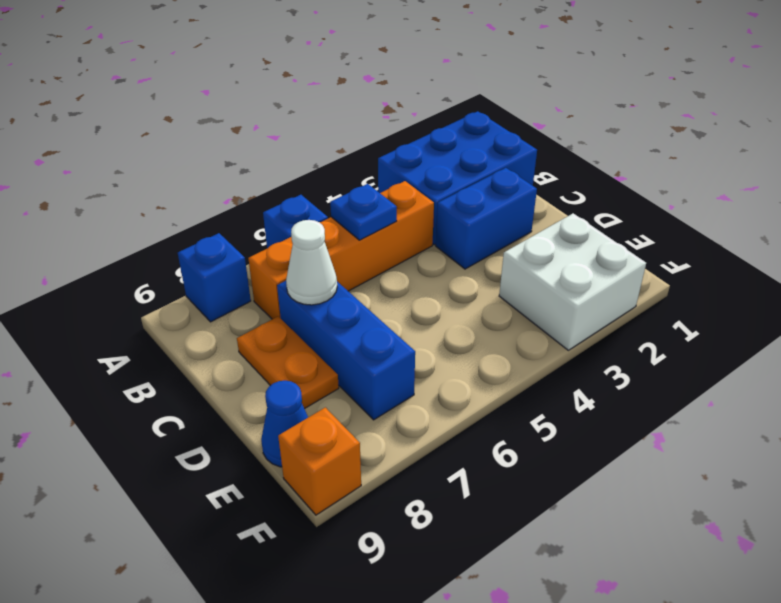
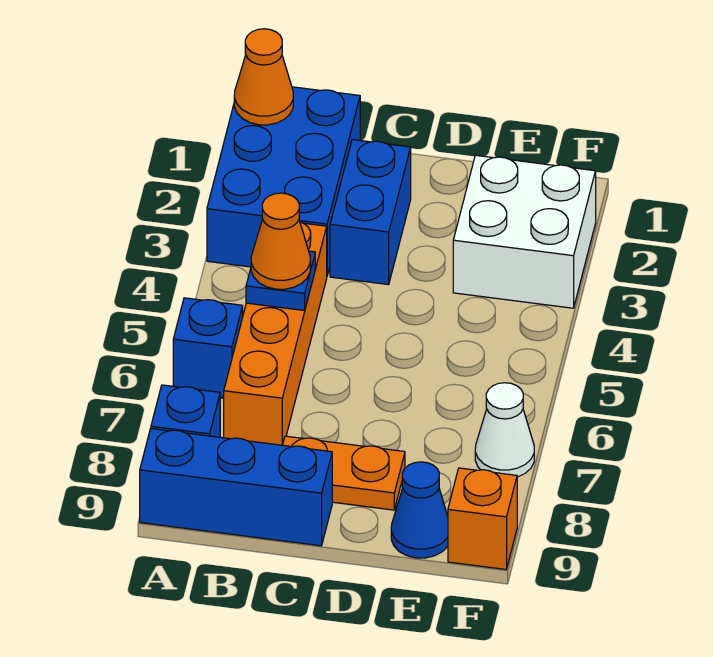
none -> orange 1x1 cone [234,29,293,125]
none -> orange 1x1 cone [251,193,310,289]
blue 1x3 brick [277,281,415,420] -> blue 1x3 brick moved to [140,429,332,546]
white 1x1 cone [286,220,337,305] -> white 1x1 cone moved to [475,383,534,477]

